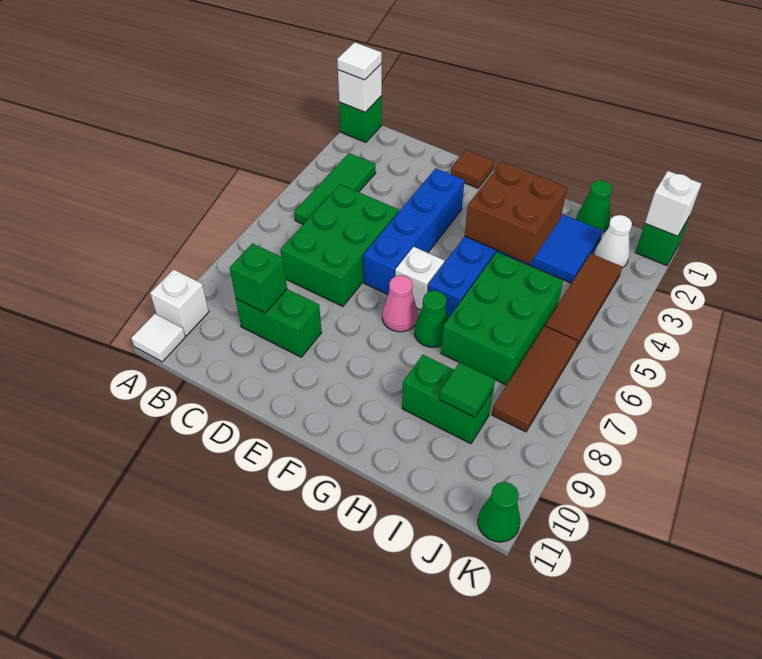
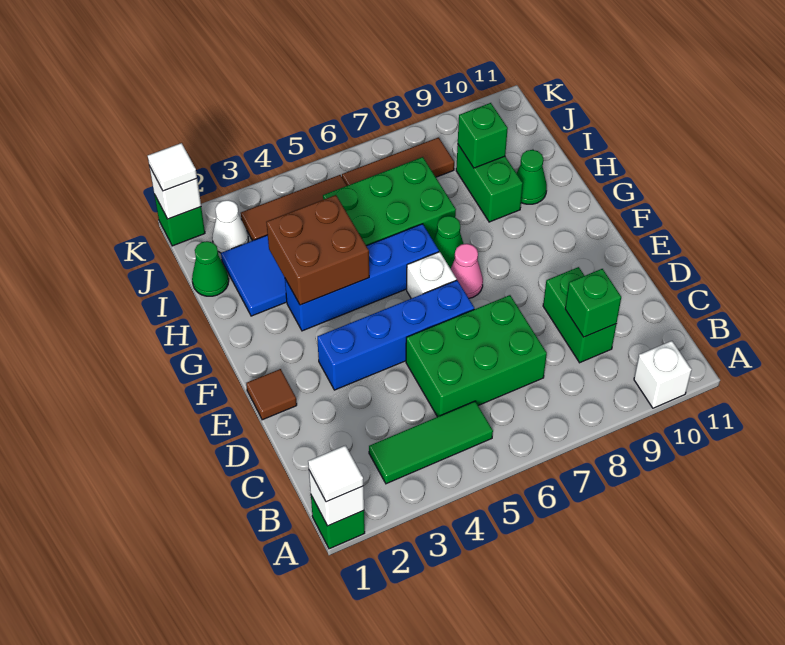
white 1x1 tile [131,314,185,362] -> white 1x1 tile moved to [148,143,197,191]
green 1x1 tile [439,362,495,417] -> green 1x1 brick [458,103,508,168]
green 1x1 cone [478,482,520,542] -> green 1x1 cone moved to [517,150,547,204]

